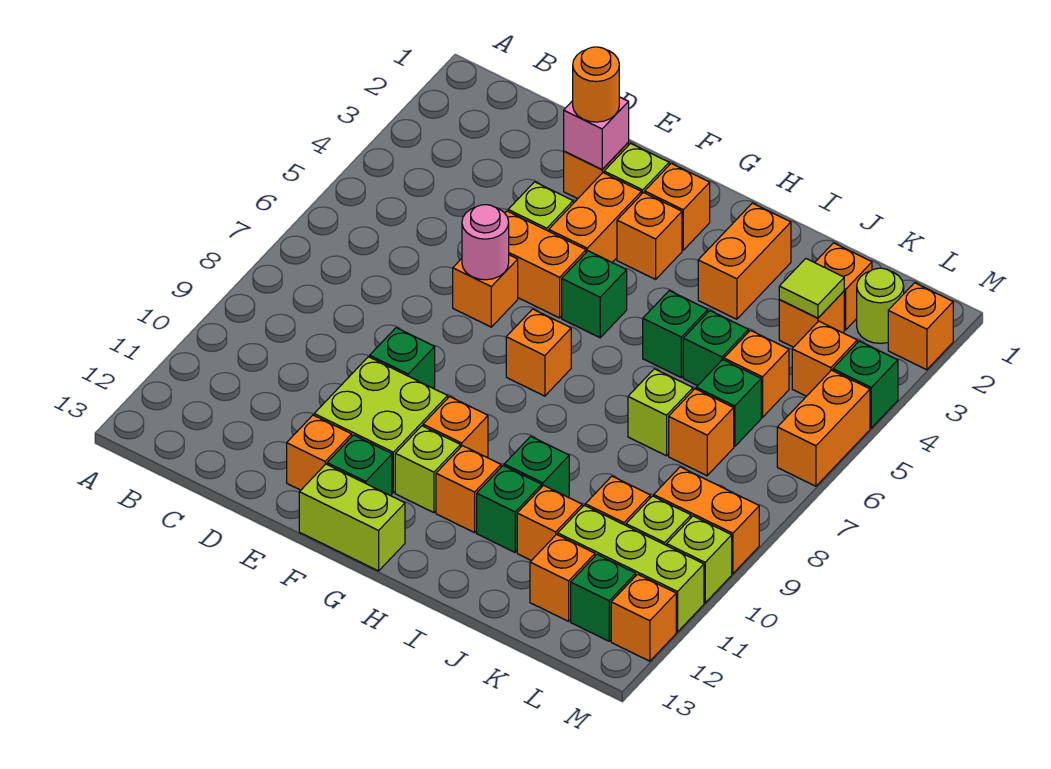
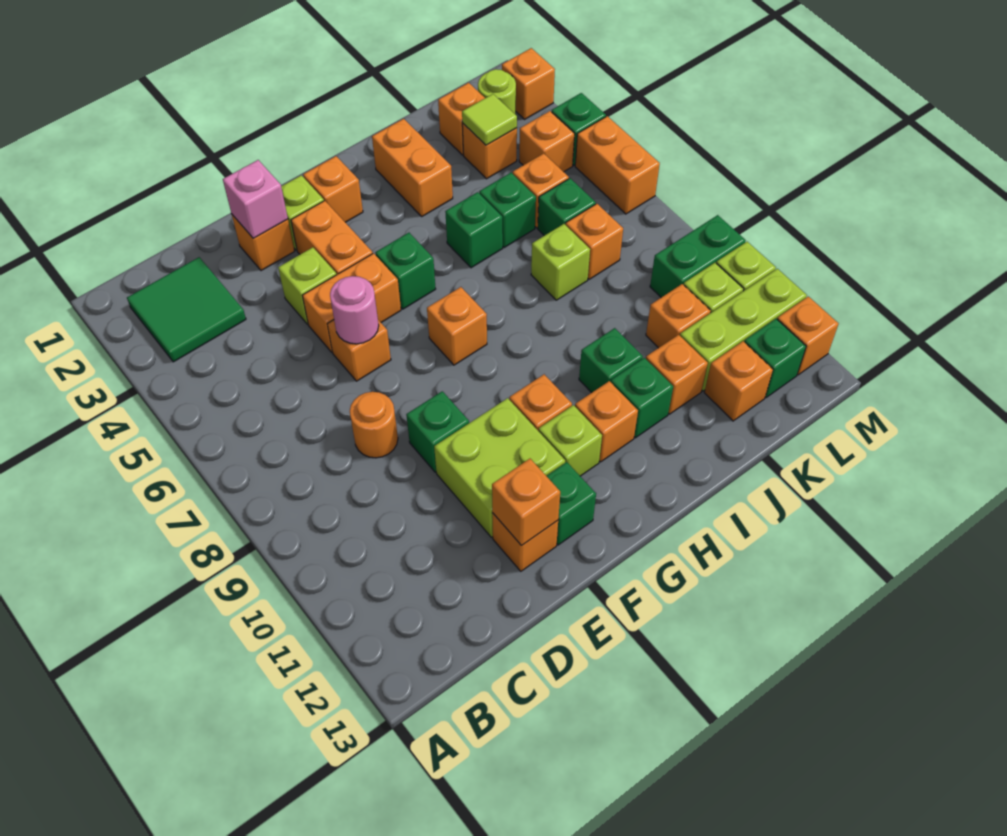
none -> green 2x2 tile [127,257,246,362]
orange 1x1 round brick [573,47,619,122] -> orange 1x1 round brick moved to [350,392,398,458]
lime 1x2 brick [299,464,405,571] -> none
orange 1x1 brick [617,193,682,279] -> orange 1x1 brick moved to [492,459,560,546]
orange 1x2 brick [654,467,759,574] -> green 1x2 brick [650,215,746,297]

